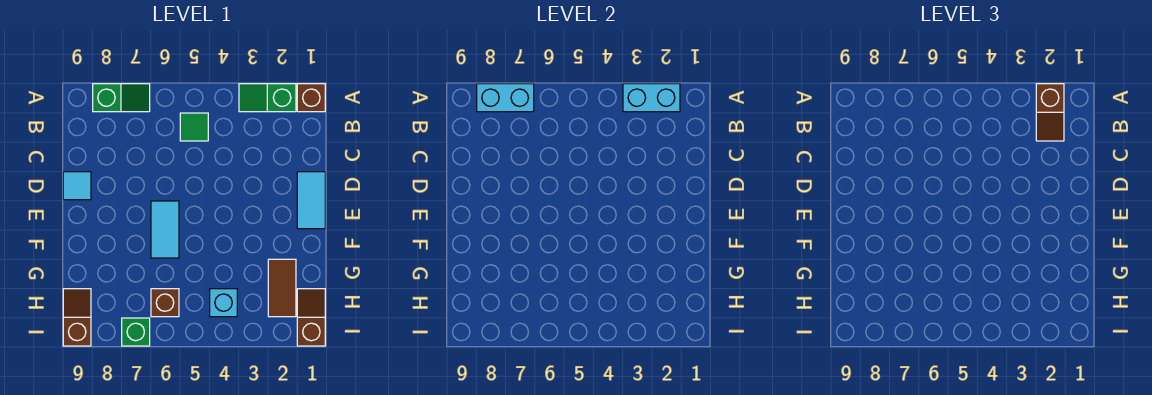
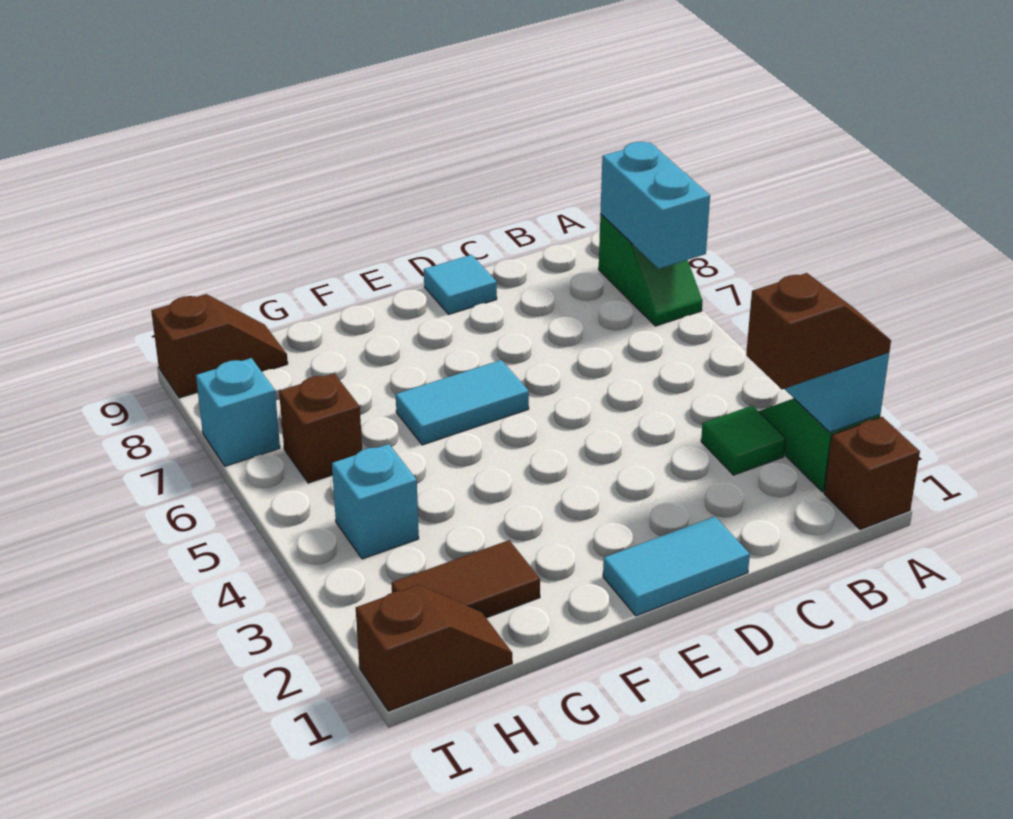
brown 1x2 slope [1036,84,1064,141] -> brown 1x2 slope turned to [746,273,891,389]
green 1x1 tile [180,113,208,141] -> green 1x1 tile moved to [701,406,786,475]
green 1x1 brick [122,318,150,346] -> cyan 1x1 brick [196,358,280,466]

